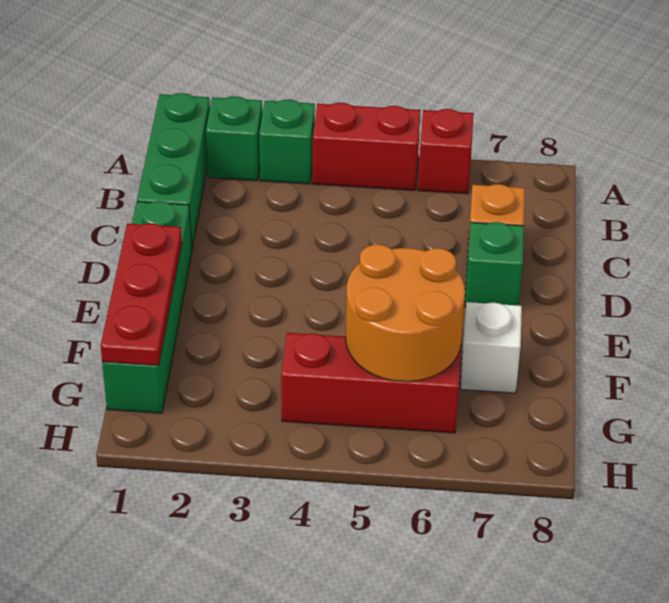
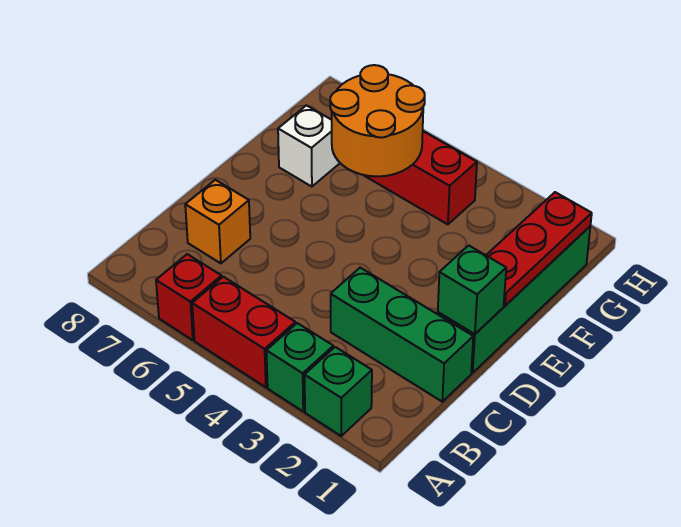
green 1x3 brick [137,93,210,249] -> green 1x3 brick turned to [331,268,473,402]
green 1x1 brick [465,222,524,307] -> green 1x1 brick moved to [438,246,506,334]

